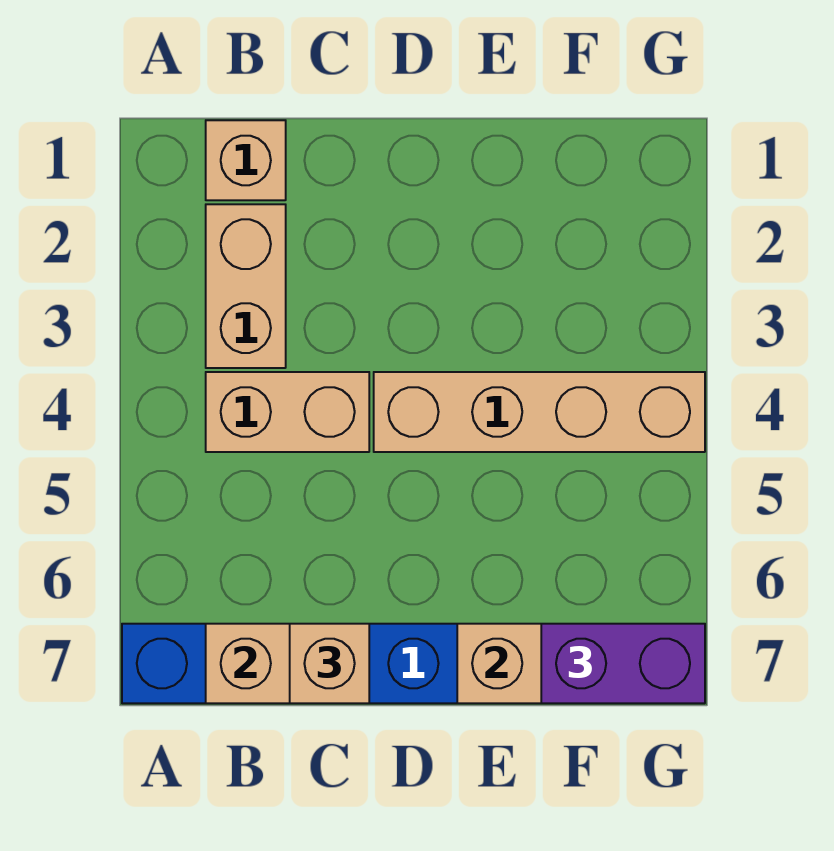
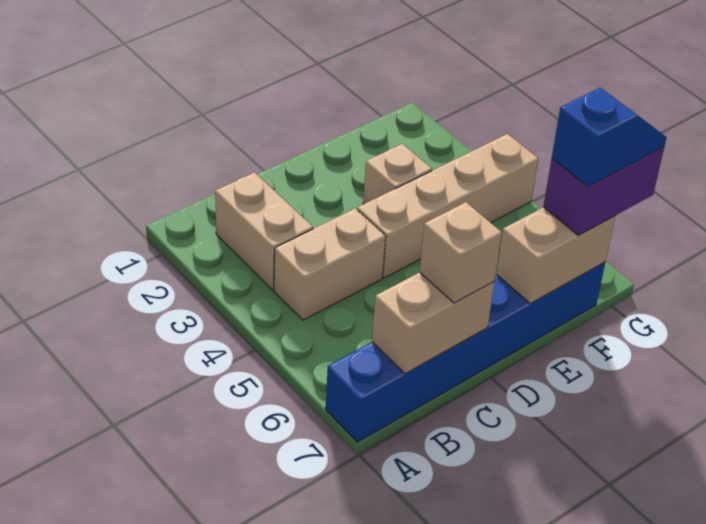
tan 1x1 brick [206,120,286,200] -> tan 1x1 brick moved to [363,144,432,204]
none -> blue 1x2 slope [552,88,667,187]

